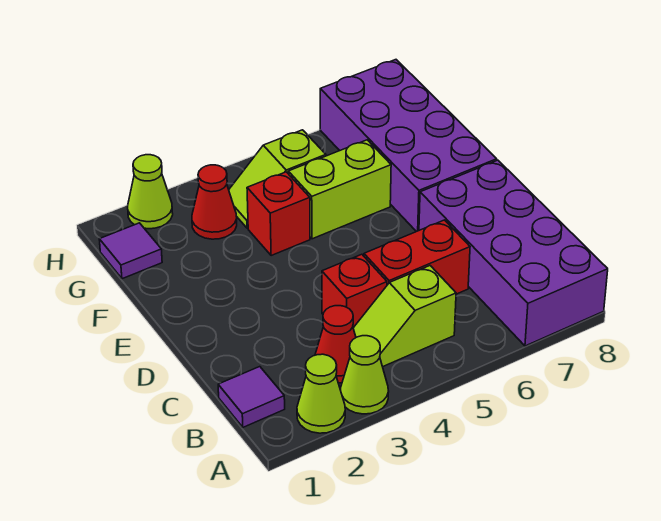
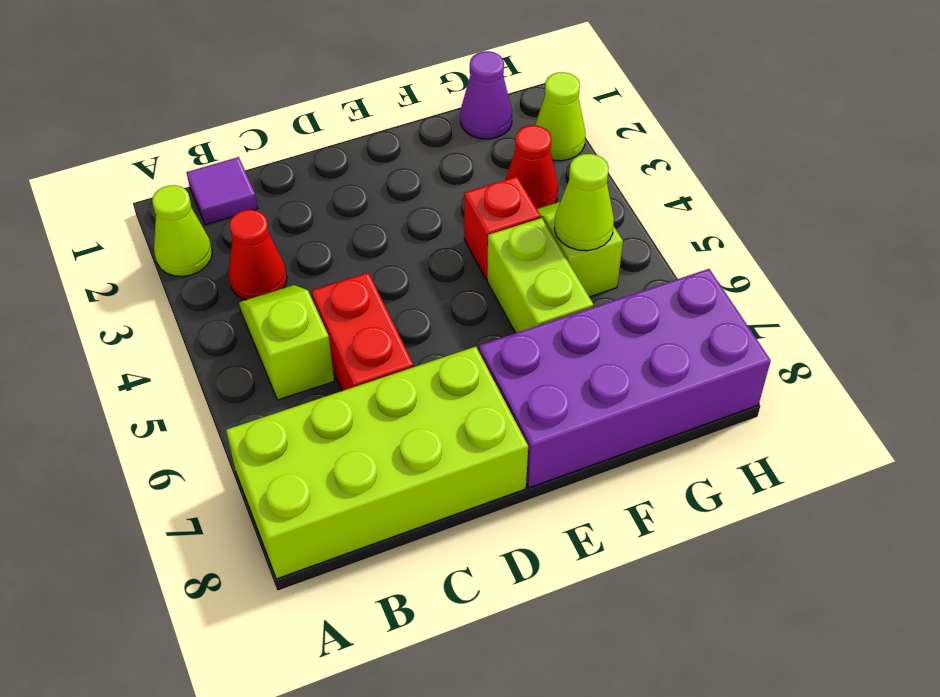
lime 1x1 cone [340,336,389,414] -> lime 1x1 cone moved to [554,154,614,251]
purple 2x4 brick [419,160,608,346] -> lime 2x4 brick [226,346,528,579]
red 1x1 brick [322,254,387,328] -> none
purple 1x1 tile [99,223,162,279] -> purple 1x1 cone [460,51,512,139]

